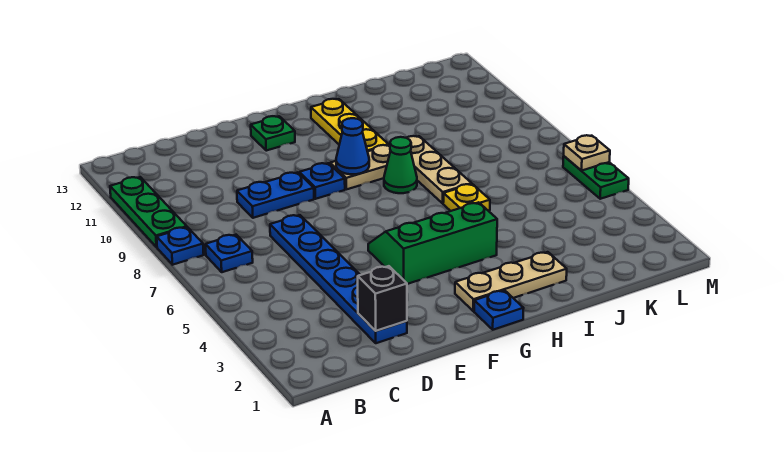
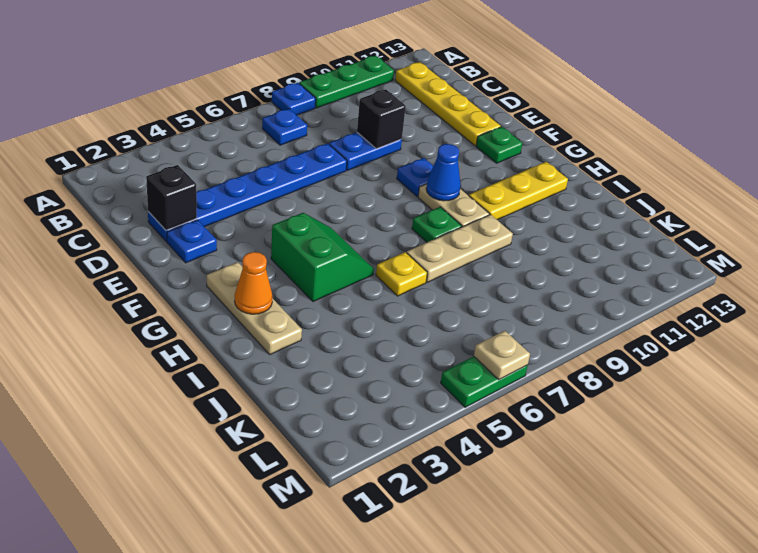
none -> yellow 1x4 plate [395,62,501,146]
blue 1x2 plate [237,172,314,218] -> blue 1x2 plate turned to [329,132,402,170]
none -> black 1x1 brick [357,89,406,149]
green 2x3 slope [368,202,497,284] -> green 2x2 slope [271,213,374,302]
blue 1x1 plate [474,290,524,330] -> blue 1x1 plate moved to [167,220,217,263]
none -> orange 1x1 cone [235,252,273,314]
green 1x1 cone [384,137,417,193] -> green 1x1 plate [412,207,462,242]

